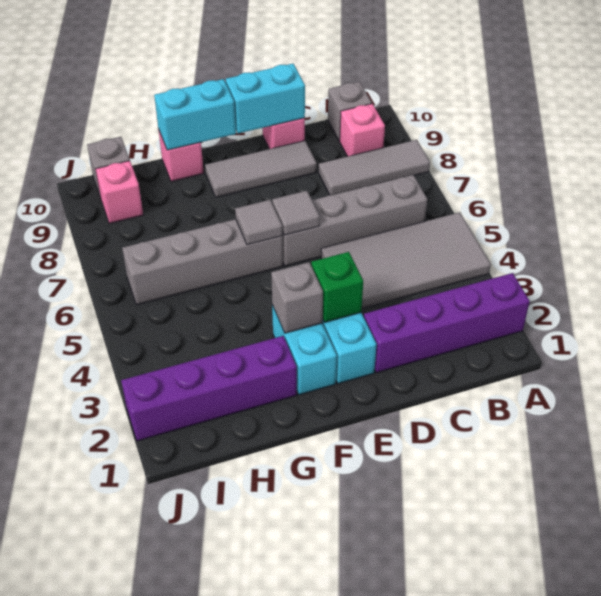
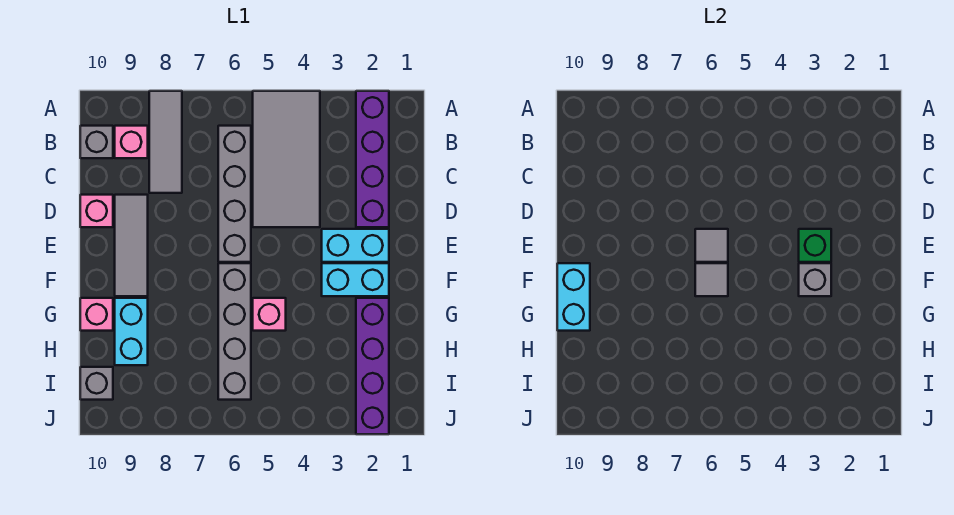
cyan 1x2 brick [226,64,305,133] -> cyan 1x2 brick moved to [115,298,148,365]
pink 1x1 brick [95,161,143,224] -> pink 1x1 brick moved to [253,298,286,331]

